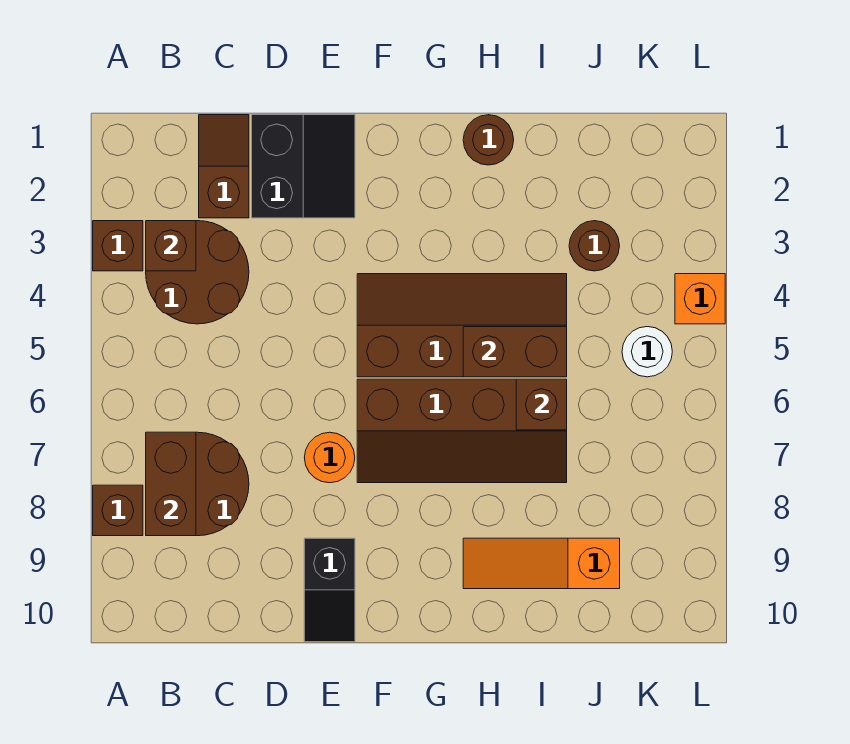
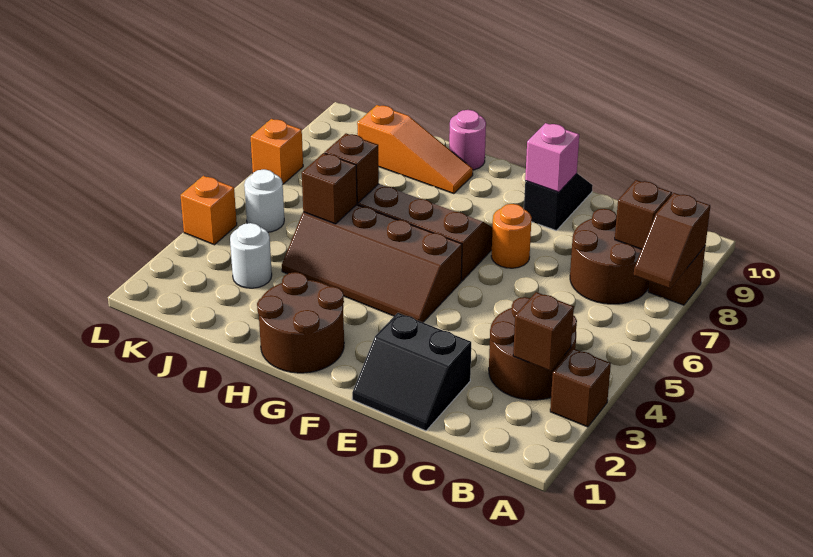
brown 1x2 brick [146,432,196,536] -> brown 1x1 brick [615,180,672,249]
brown 1x2 slope [199,115,249,218] -> brown 1x2 slope moved to [634,193,710,289]
black 2x2 slope [252,115,355,218] -> black 2x2 slope turned to [352,313,471,431]
none -> pink 1x1 brick [525,123,579,192]
brown 1x1 round brick [463,115,514,165] -> brown 2x2 round brick [257,272,344,373]
brown 1x2 brick [463,327,567,377] -> brown 1x1 brick [302,153,357,224]
none -> pink 1x1 round brick [449,110,486,170]
brown 1x1 round brick [569,221,619,271] -> white 1x1 round brick [230,223,272,288]
none -> orange 1x1 brick [251,119,303,184]

